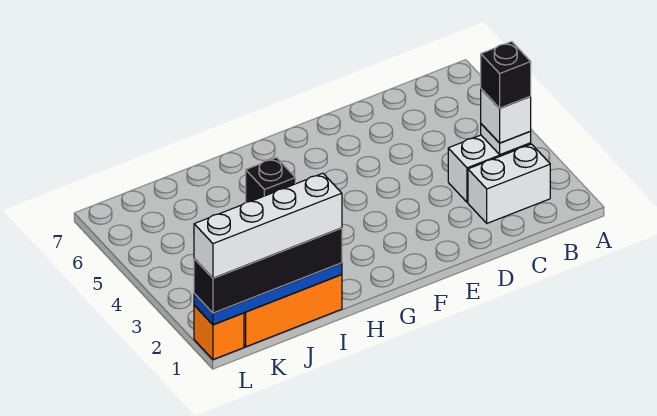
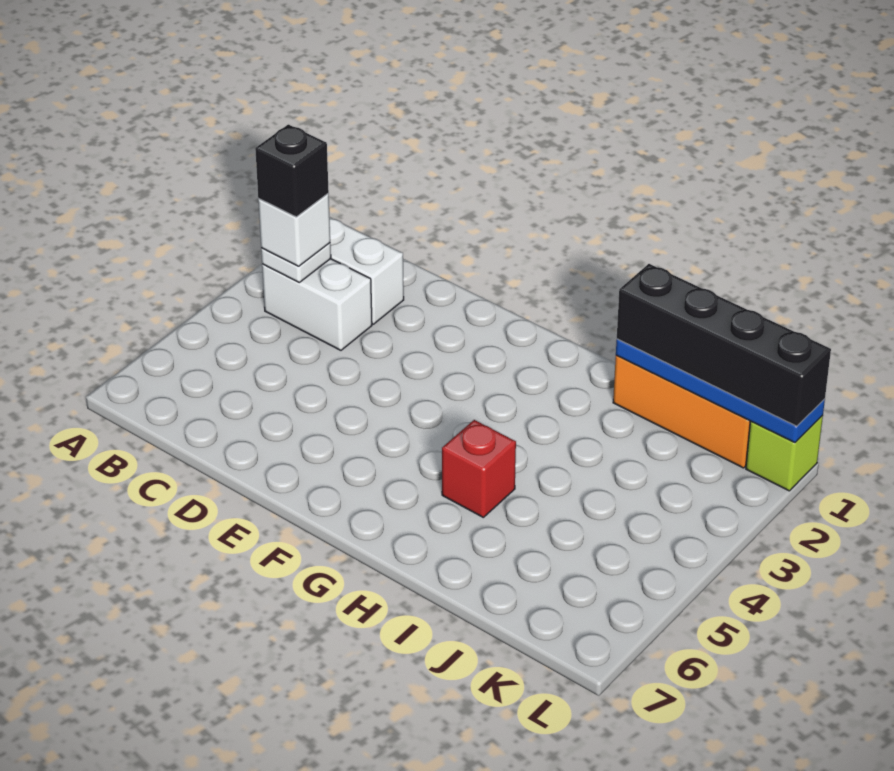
black 1x1 brick [246,158,295,202] -> red 1x1 brick [442,420,516,517]
white 1x4 brick [194,173,342,278] -> none
orange 1x1 brick [194,305,244,360] -> lime 1x1 brick [746,415,823,491]

